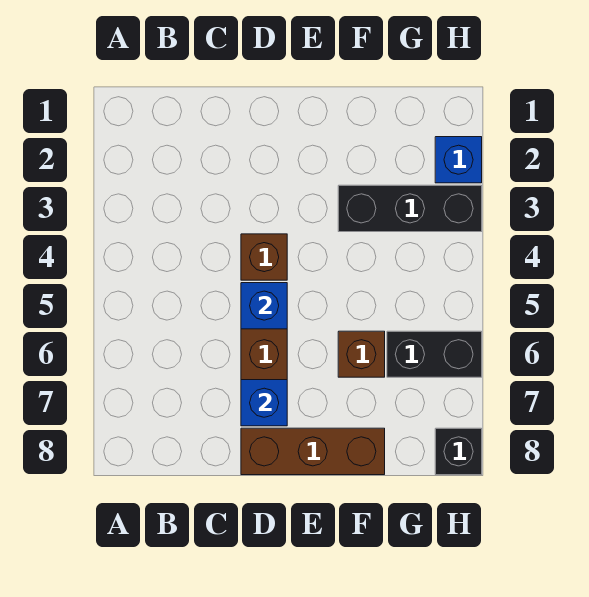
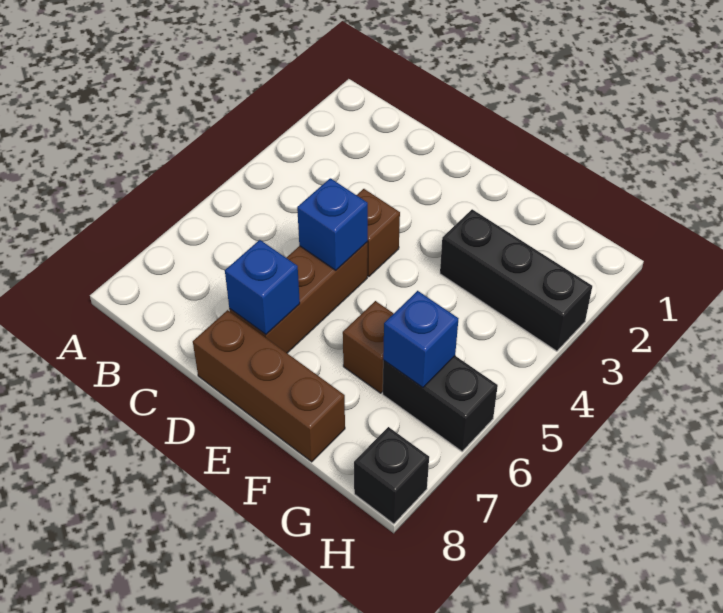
blue 1x1 brick [435,137,482,183] -> blue 1x1 brick moved to [383,291,458,388]

